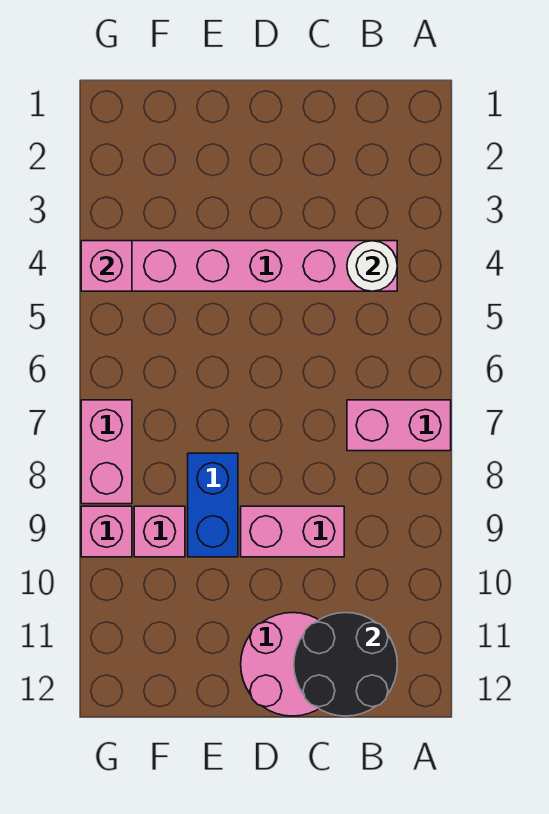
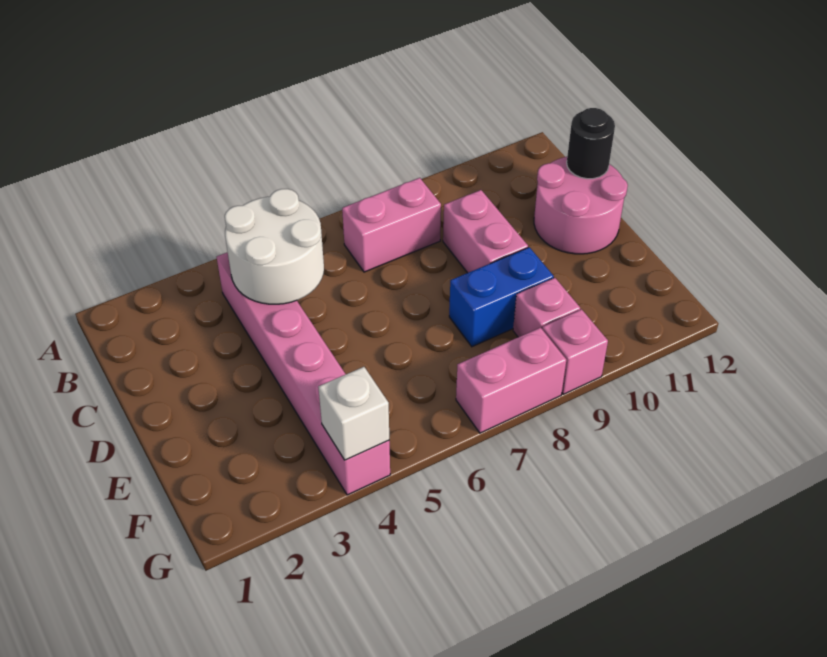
pink 1x2 brick [347,400,451,451] -> pink 1x2 brick turned to [342,178,441,272]
white 1x1 round brick [347,241,397,291] -> white 2x2 round brick [225,189,324,304]
black 2x2 round brick [294,613,397,716] -> black 1x1 round brick [567,108,615,179]
pink 1x1 brick [81,241,132,291] -> white 1x1 brick [318,367,389,460]

